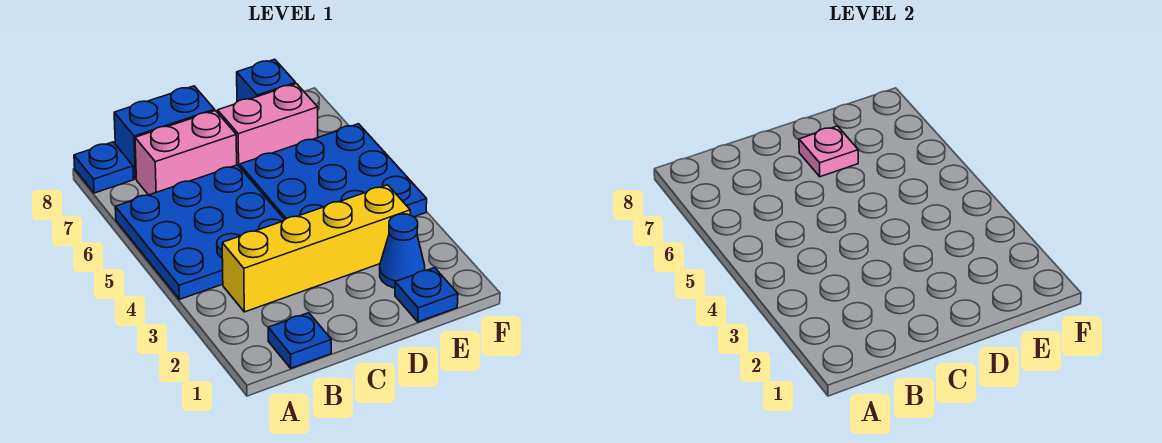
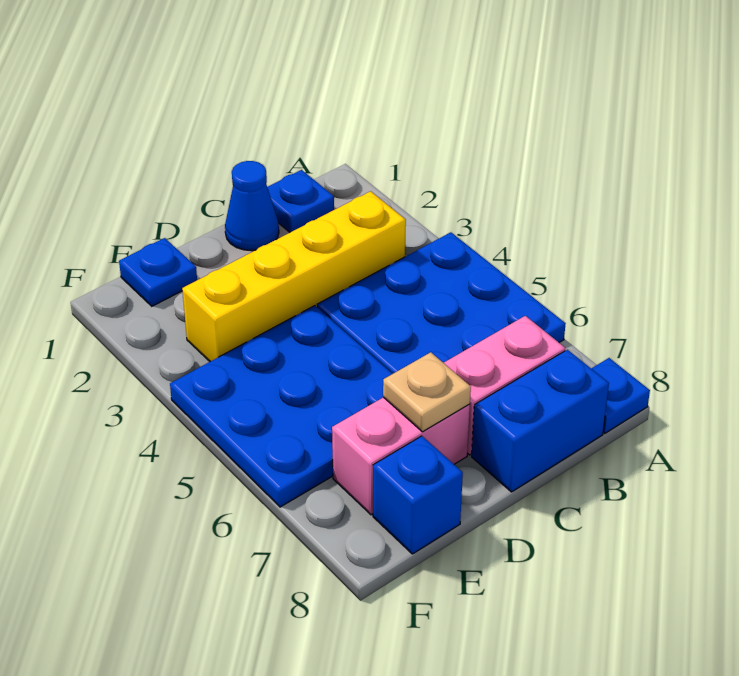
pink 1x1 plate [799,126,858,177] -> tan 1x1 plate [383,352,471,432]
blue 1x1 cone [380,214,425,288] -> blue 1x1 cone moved to [225,161,279,251]

